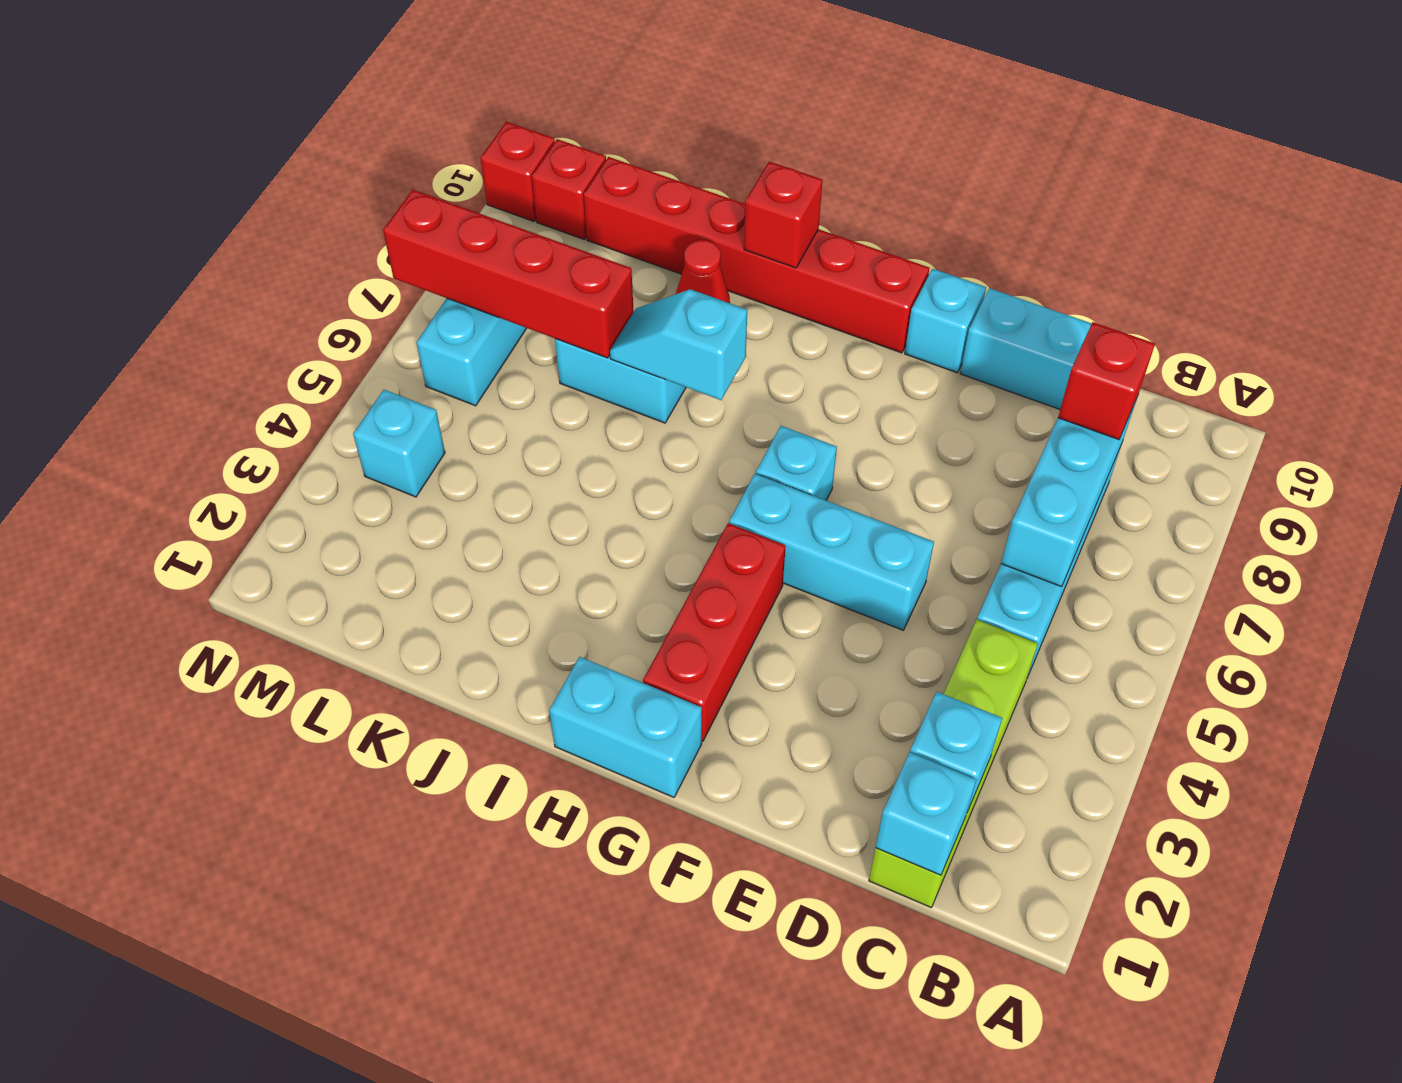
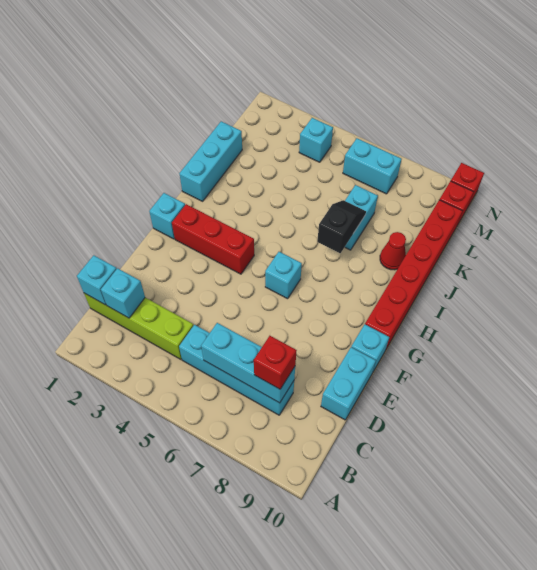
cyan 1x3 brick [729,474,934,630] -> cyan 1x3 brick moved to [179,121,242,201]
cyan 1x2 brick [549,657,702,797] -> cyan 1x1 brick [149,193,185,239]
cyan 1x2 slope [610,289,747,400] -> black 1x2 slope [317,200,366,253]
red 1x1 brick [744,162,822,268] -> none
red 1x4 brick [383,190,634,358] -> none

